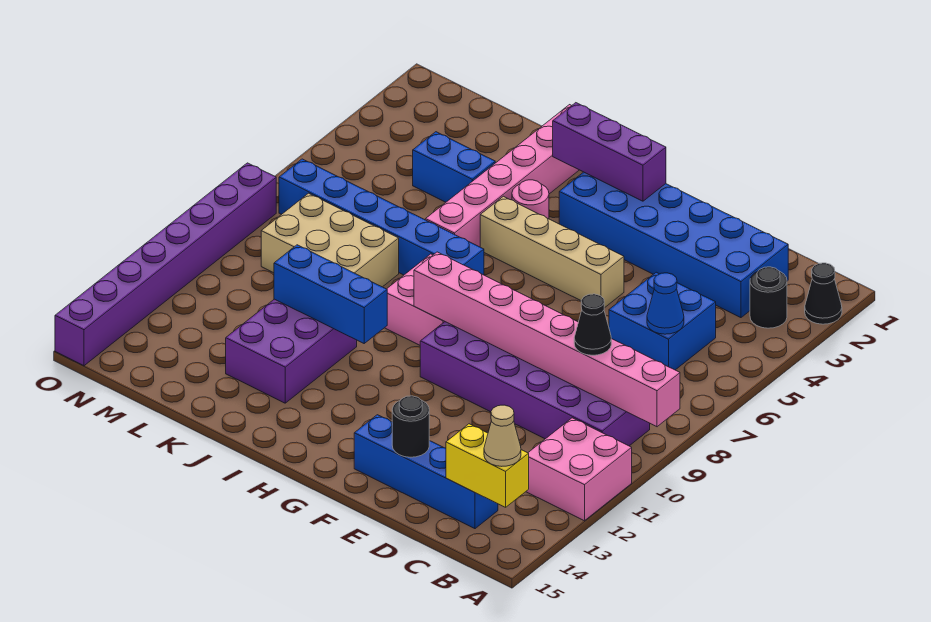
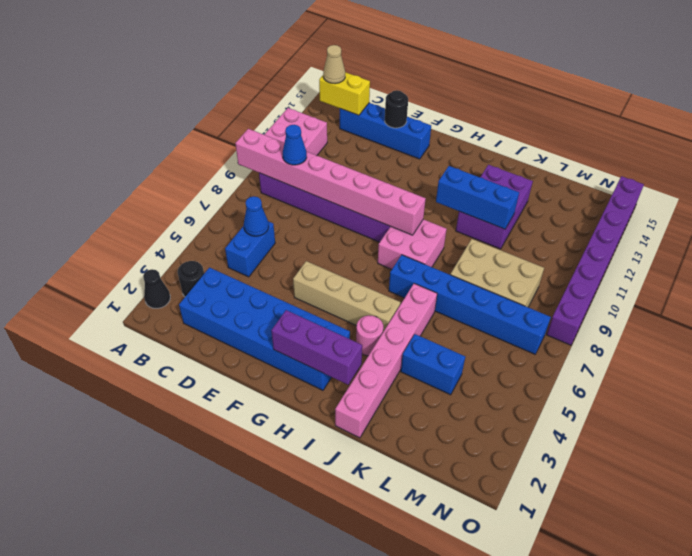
blue 2x2 brick [609,272,716,370] -> blue 1x2 brick [225,221,275,277]
black 1x1 cone [574,294,611,355] -> blue 1x1 cone [283,125,307,165]

